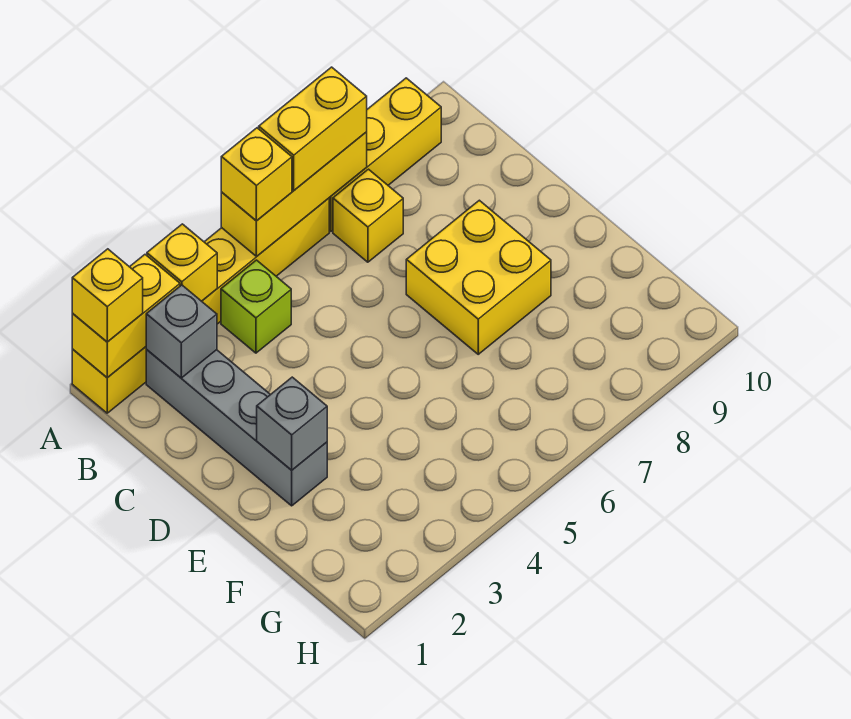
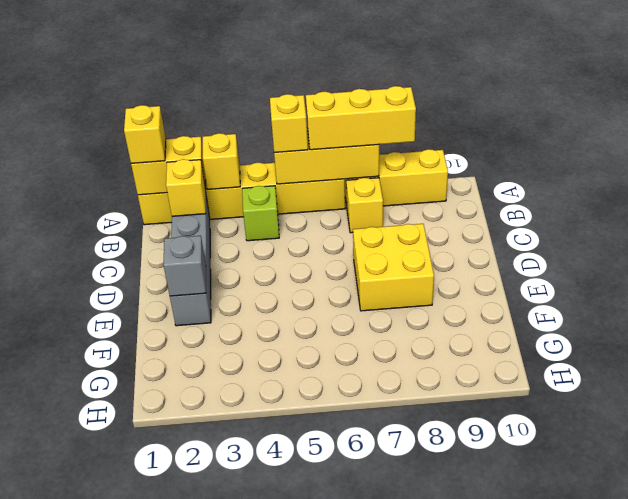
yellow 1x2 brick [259,67,367,190] -> yellow 1x3 brick [306,86,416,150]
grey 1x1 brick [146,285,217,378] -> yellow 1x1 brick [166,159,206,216]

